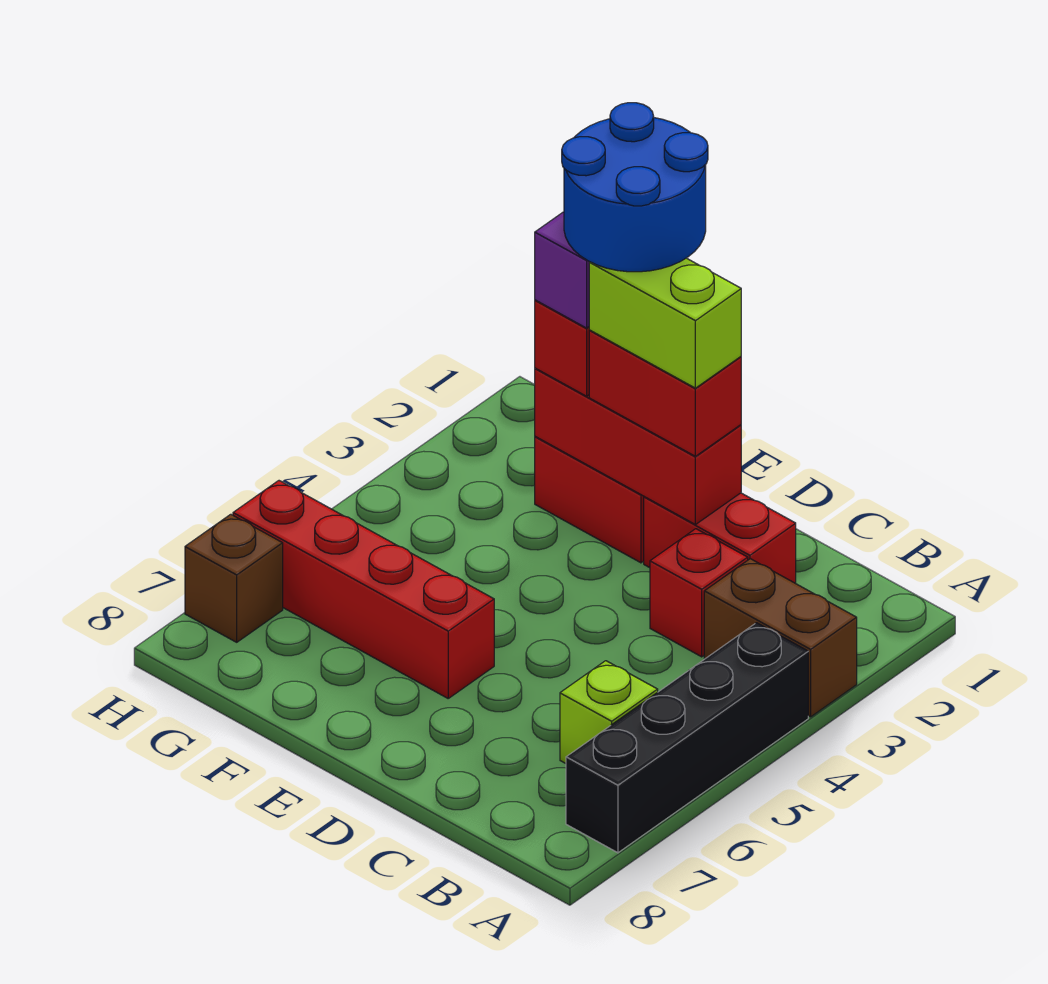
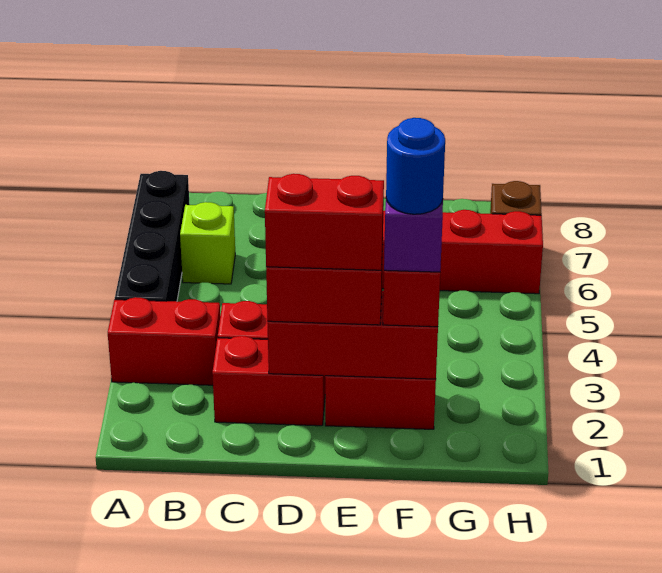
brown 1x2 brick [704,559,857,717] -> red 1x2 brick [108,297,220,385]
lime 1x2 brick [589,258,741,388] -> red 1x2 brick [265,174,384,270]
blue 2x2 round brick [562,103,708,272] -> blue 1x1 round brick [386,118,445,214]

